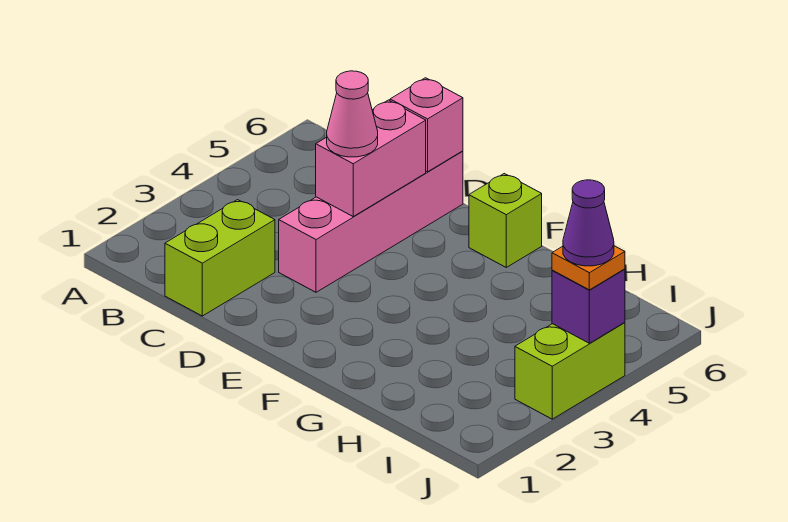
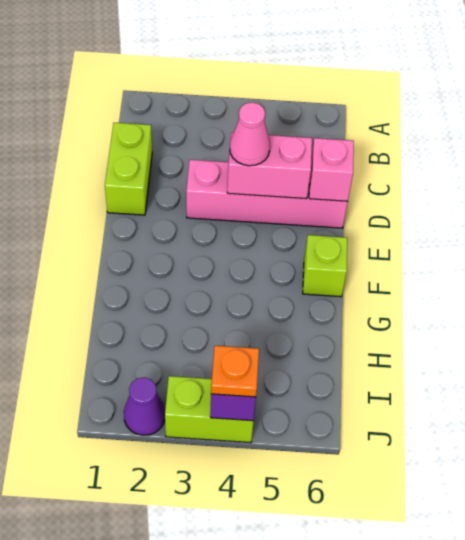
lime 1x2 brick [165,200,275,316] -> lime 1x2 brick turned to [105,123,152,215]
purple 1x1 cone [563,180,614,266] -> purple 1x1 cone moved to [124,377,165,435]

